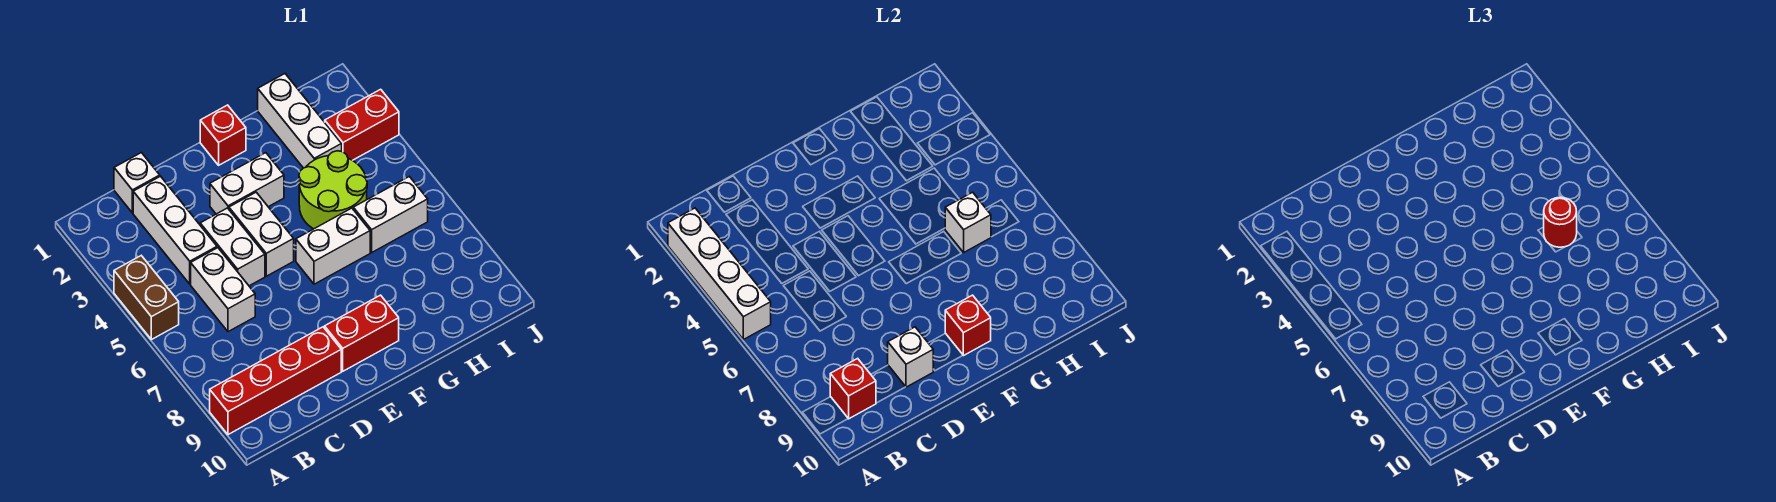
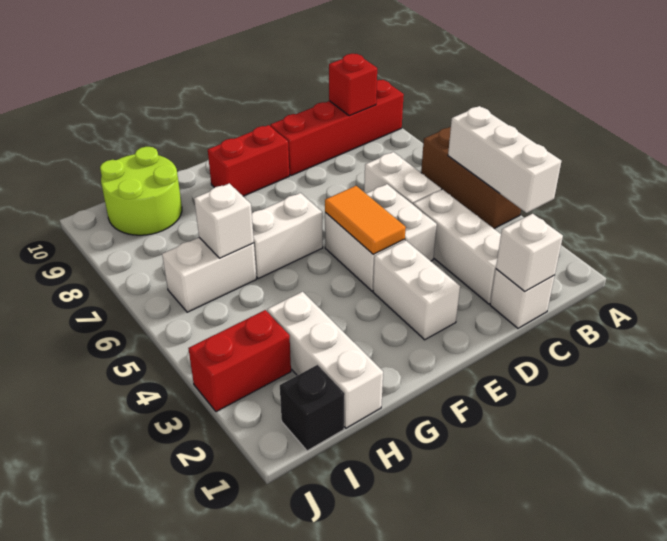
white 1x4 brick [668,208,771,340] -> white 1x3 brick [448,106,561,213]
brown 1x2 brick [114,256,179,340] -> brown 1x3 brick [421,127,521,229]
white 1x1 brick [888,327,933,387] -> white 1x1 brick moved to [496,214,563,291]
white 1x2 brick [210,153,284,214] -> white 1x2 brick turned to [373,241,460,340]
none -> orange 1x2 tile [325,186,406,254]
red 1x1 brick [200,105,246,165] -> none
red 1x1 brick [945,295,991,356] -> none
lime 2x2 round brick [299,151,367,229] -> lime 2x2 round brick moved to [100,147,182,235]
red 1x1 round brick [1544,197,1577,247] -> none
none -> black 1x1 brick [280,365,345,451]

